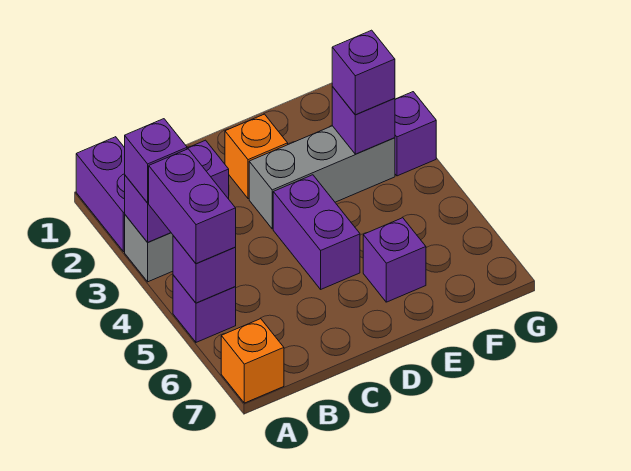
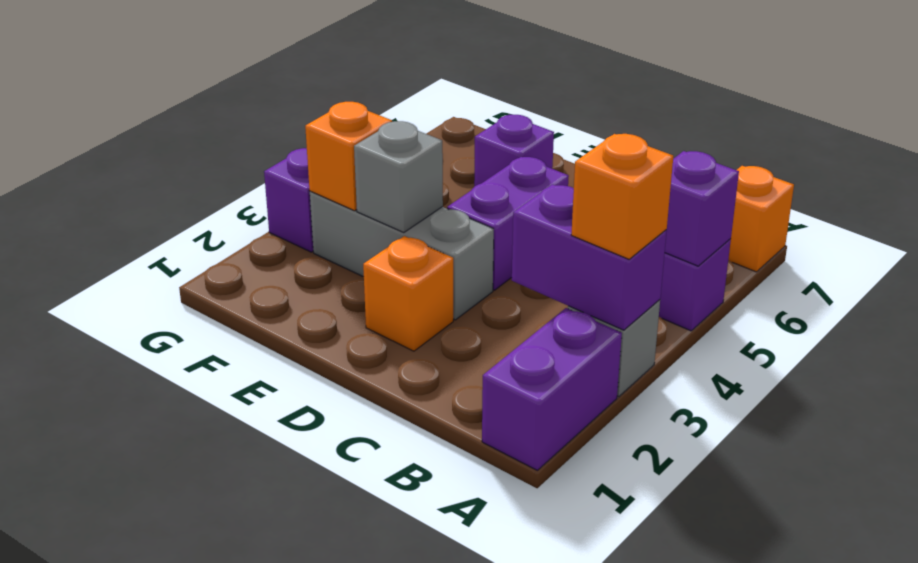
purple 1x1 brick [125,119,187,203] -> orange 1x1 brick [571,134,673,259]
purple 1x2 brick [149,149,236,264] -> none
none -> grey 1x1 brick [354,121,443,233]
purple 1x1 brick [332,87,395,154] -> orange 1x1 brick [305,102,392,211]
purple 1x1 brick [332,30,395,115] -> none

